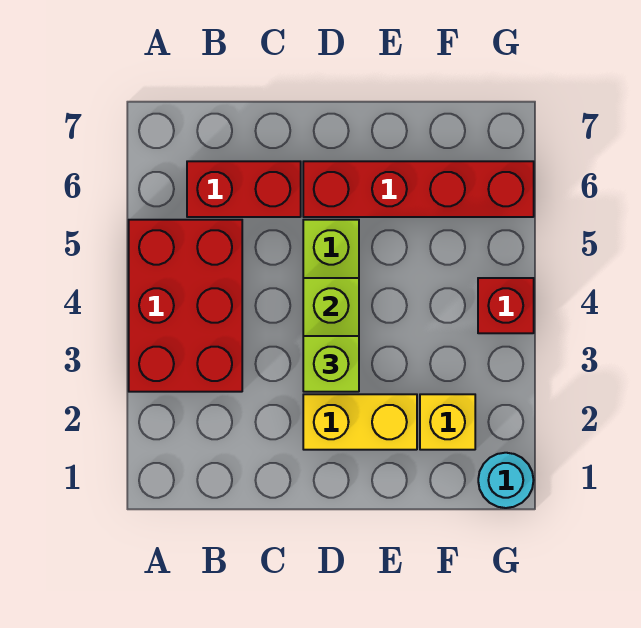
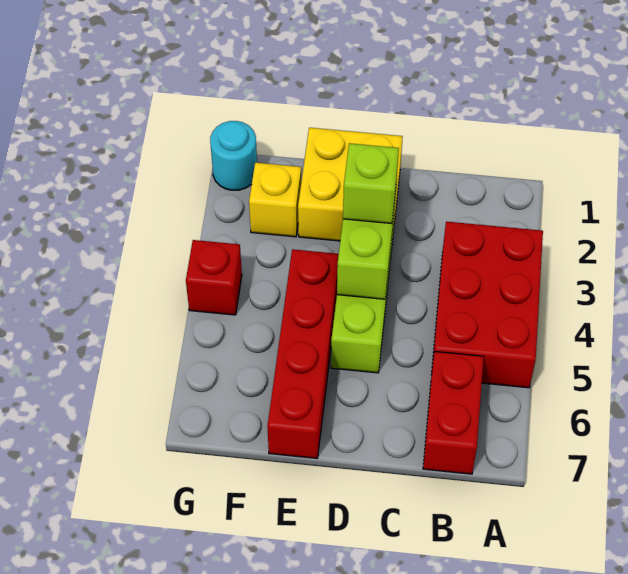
red 1x2 brick [187,161,301,217] -> red 1x2 brick turned to [423,351,484,474]
yellow 1x2 brick [303,394,417,450] -> yellow 2x2 brick [298,128,403,242]
red 1x4 brick [303,161,534,217] -> red 1x4 brick turned to [267,249,339,458]

